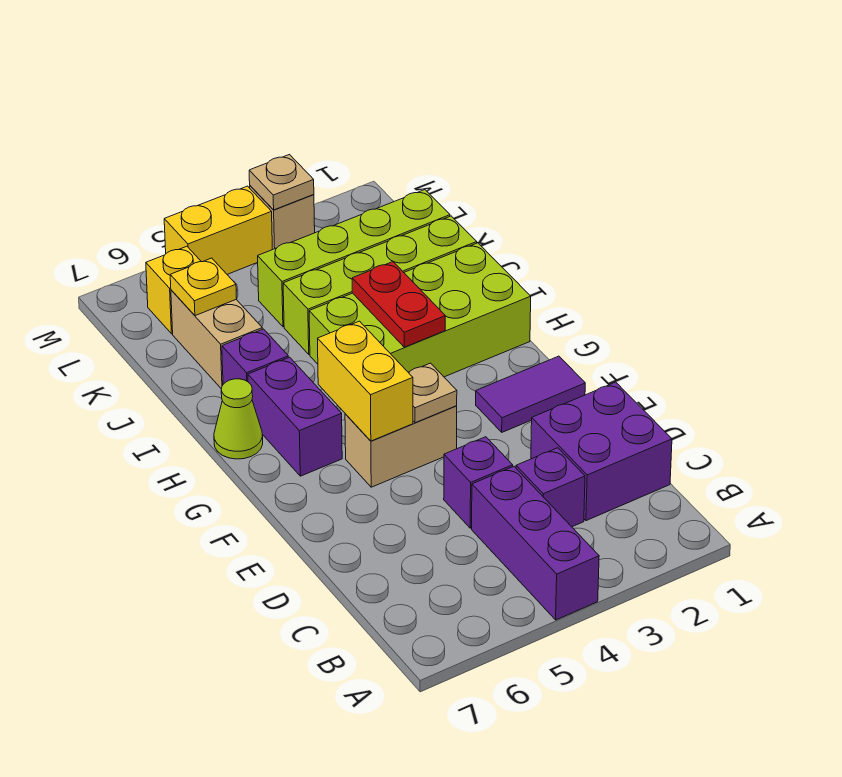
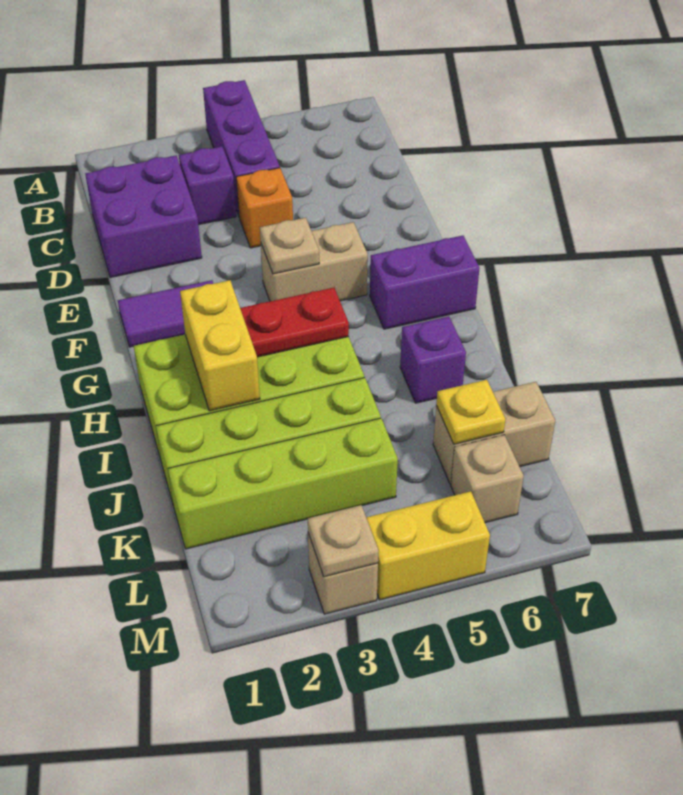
purple 1x1 brick [444,437,513,528] -> orange 1x1 brick [236,168,293,248]
yellow 1x2 brick [318,321,413,441] -> yellow 1x2 brick moved to [180,280,260,411]
purple 1x2 brick [248,357,342,476] -> purple 1x2 brick turned to [370,236,479,329]
red 1x2 plate [352,262,445,347] -> red 1x2 plate turned to [240,288,349,357]
lime 1x1 cone [214,379,263,459] -> none
tan 1x2 brick [171,290,262,389] -> tan 1x2 brick turned to [433,382,555,484]
yellow 1x1 brick [146,246,201,334] -> tan 1x1 brick [451,435,524,523]

